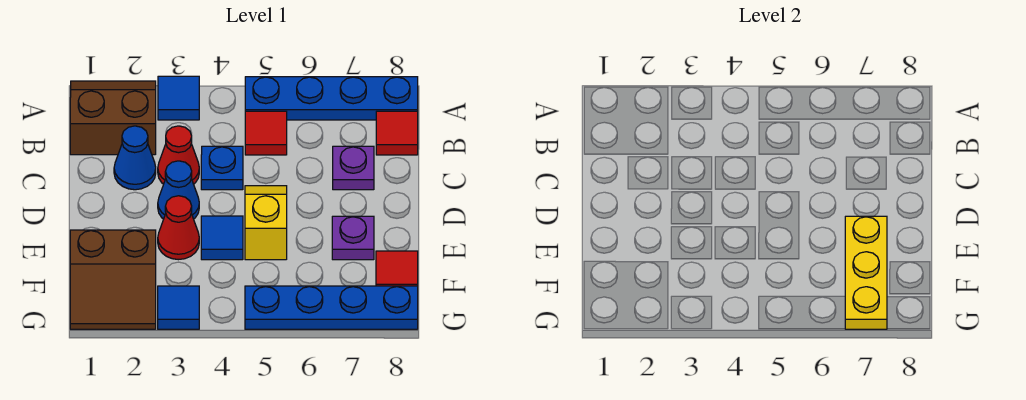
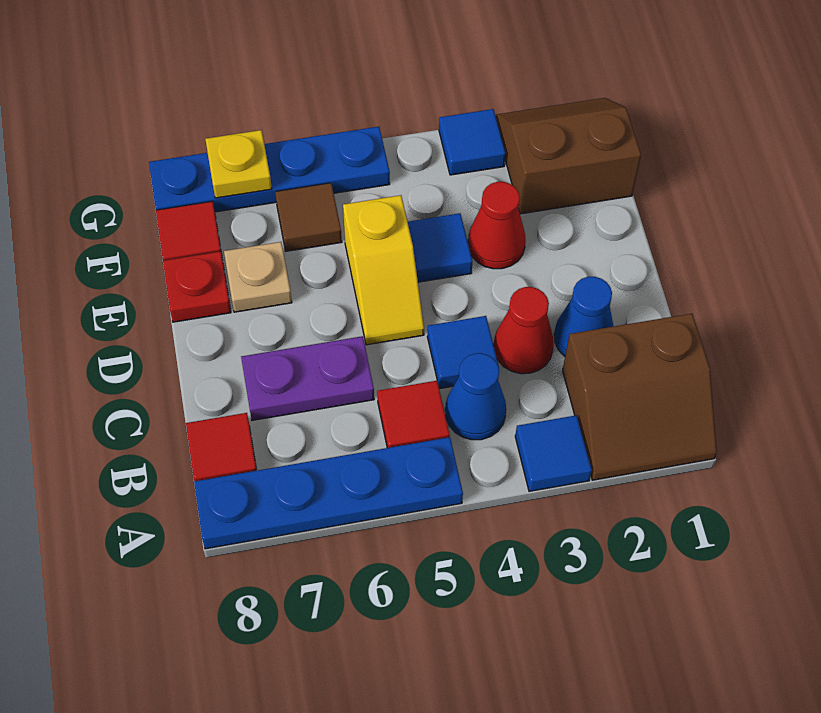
blue 1x1 plate [201,146,243,190] -> blue 1x1 tile [427,316,499,389]
purple 1x1 plate [333,146,374,190] -> purple 1x2 plate [241,336,374,420]
blue 1x1 cone [158,161,199,219] -> blue 1x1 cone moved to [445,353,506,440]
purple 1x1 plate [332,216,374,260] -> tan 1x1 plate [224,242,292,312]
yellow 1x3 plate [845,216,887,329] -> yellow 1x1 plate [205,130,272,198]
none -> red 1x1 plate [163,251,231,322]
none -> brown 1x1 tile [275,183,342,251]

